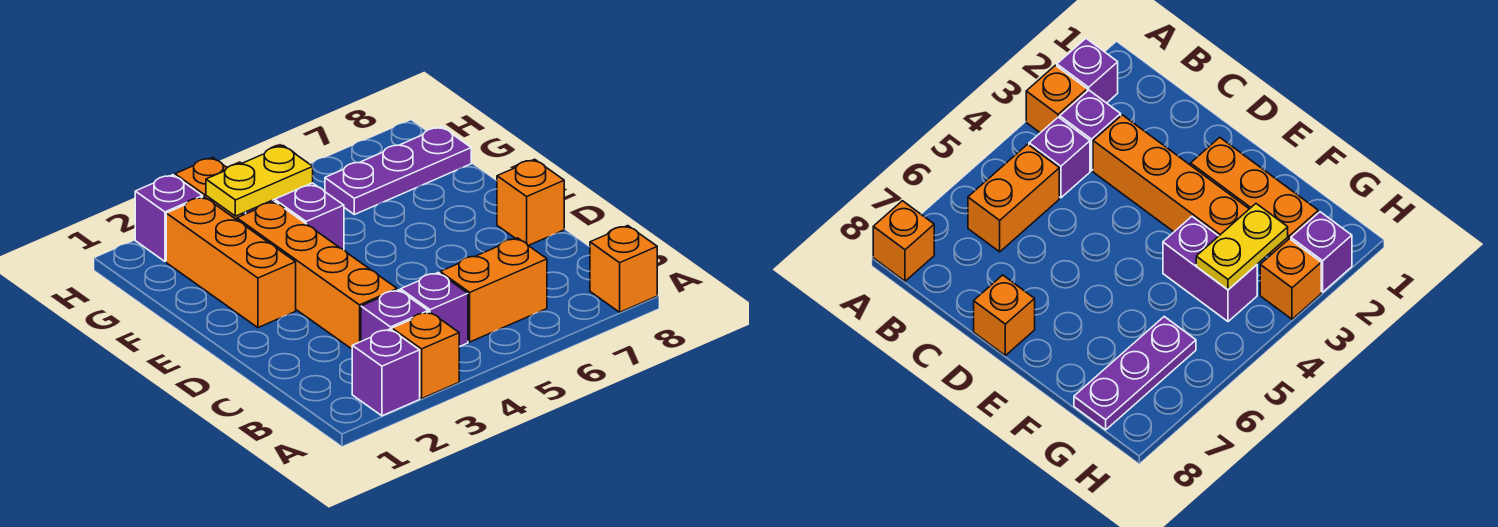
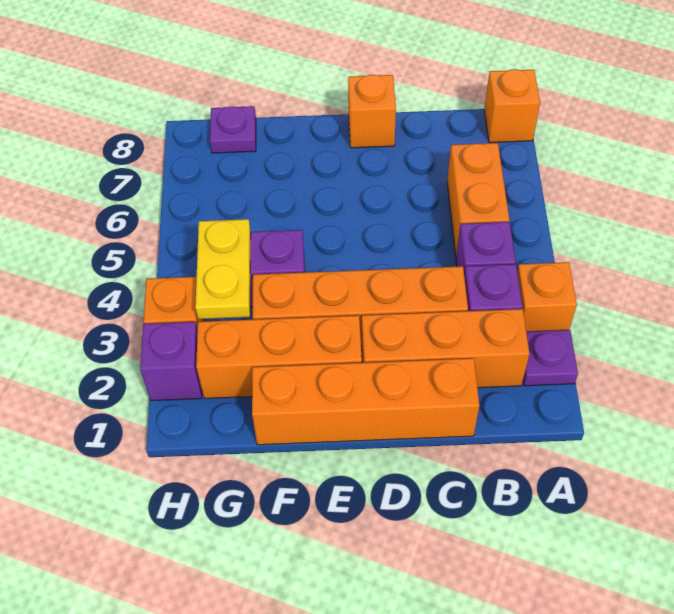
purple 1x1 brick [352,329,420,416] -> purple 1x1 plate [523,330,578,386]
none -> orange 1x3 brick [362,309,529,388]
none -> orange 1x4 brick [252,358,479,445]
purple 1x3 plate [325,127,471,215] -> purple 1x1 plate [210,106,256,153]

